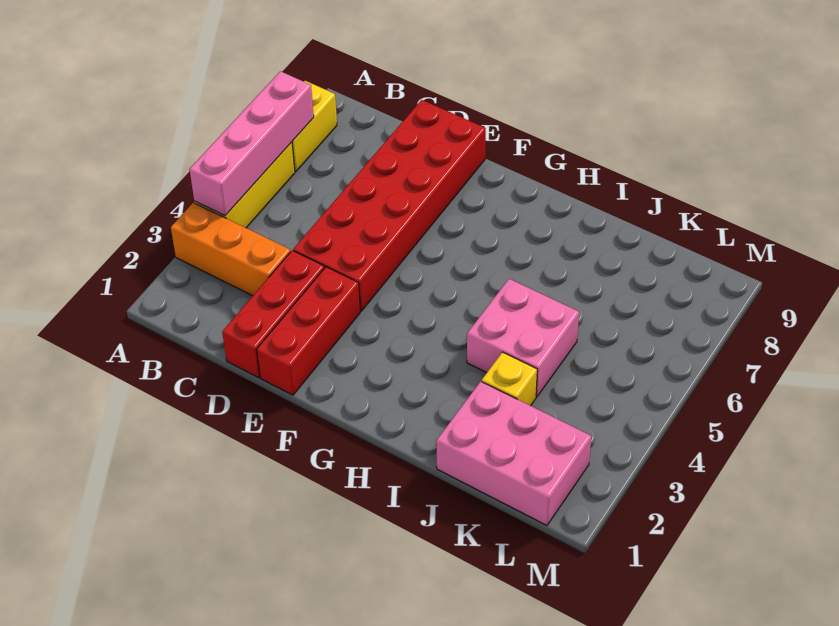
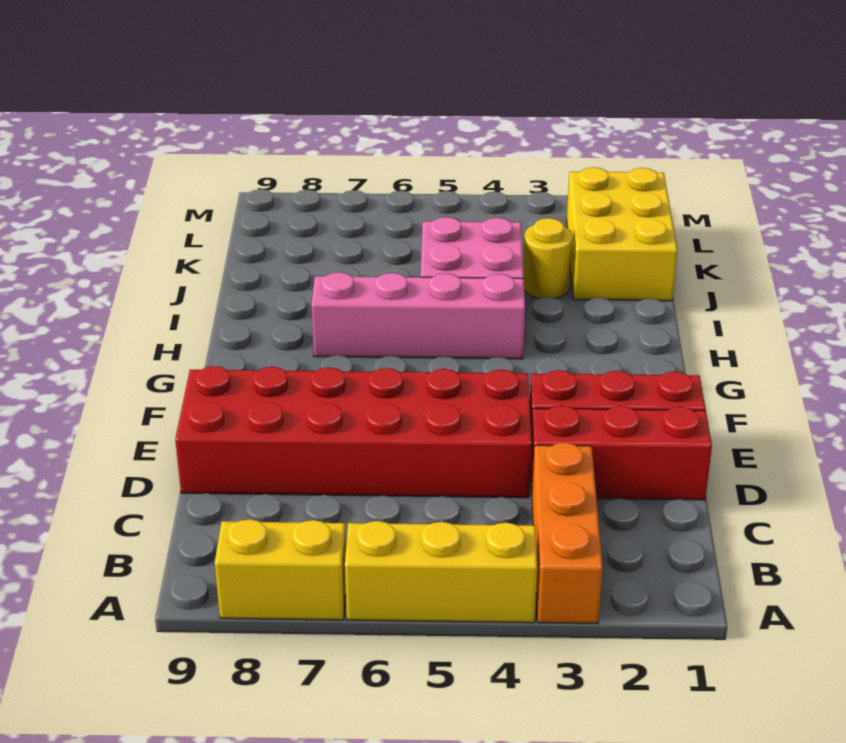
pink 1x4 brick [189,71,314,216] -> pink 1x4 brick moved to [311,272,525,359]
pink 2x3 brick [436,381,591,525] -> yellow 2x3 brick [567,167,678,301]
yellow 1x1 brick [482,352,537,406] -> yellow 1x1 round brick [523,218,573,299]

